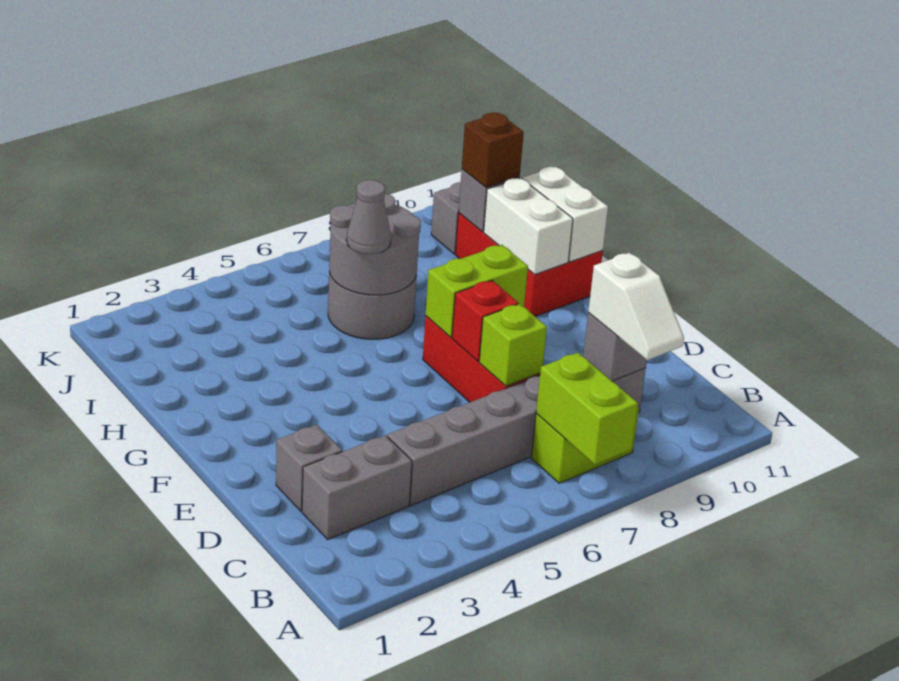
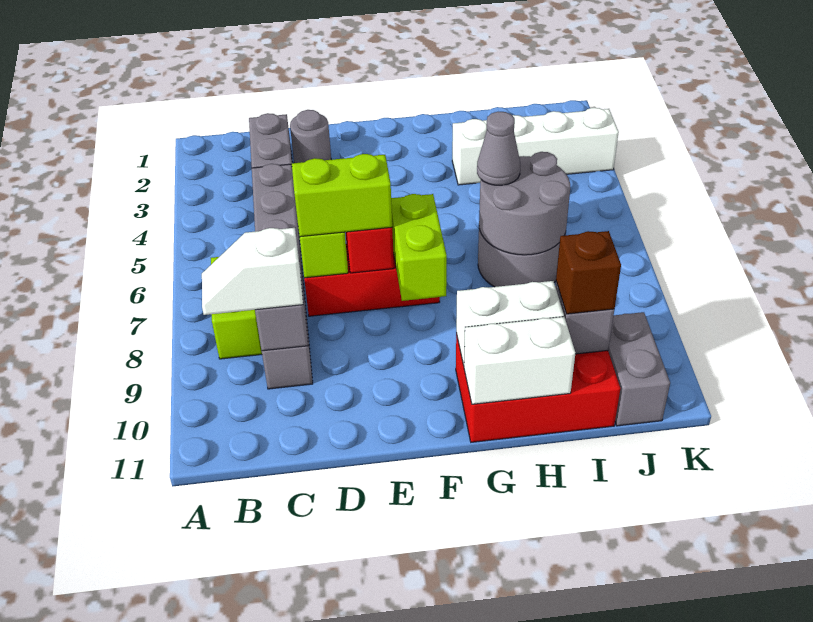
lime 1x2 brick [536,353,638,465] -> lime 1x2 brick moved to [292,154,392,237]
grey 1x1 brick [276,425,342,511] -> grey 1x1 round brick [290,110,331,163]
none -> white 1x4 brick [452,108,619,185]

